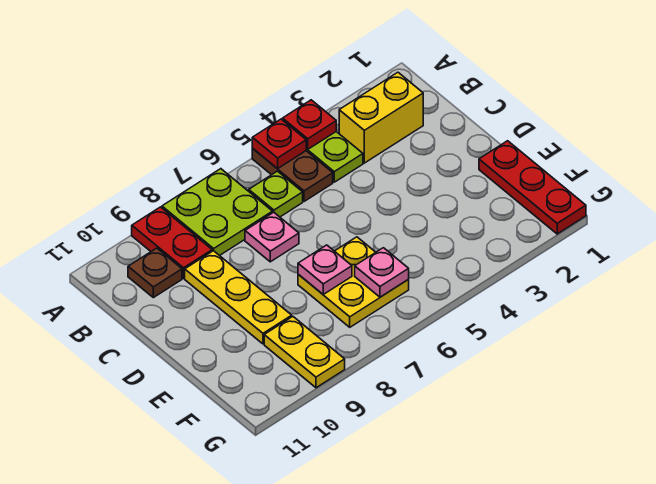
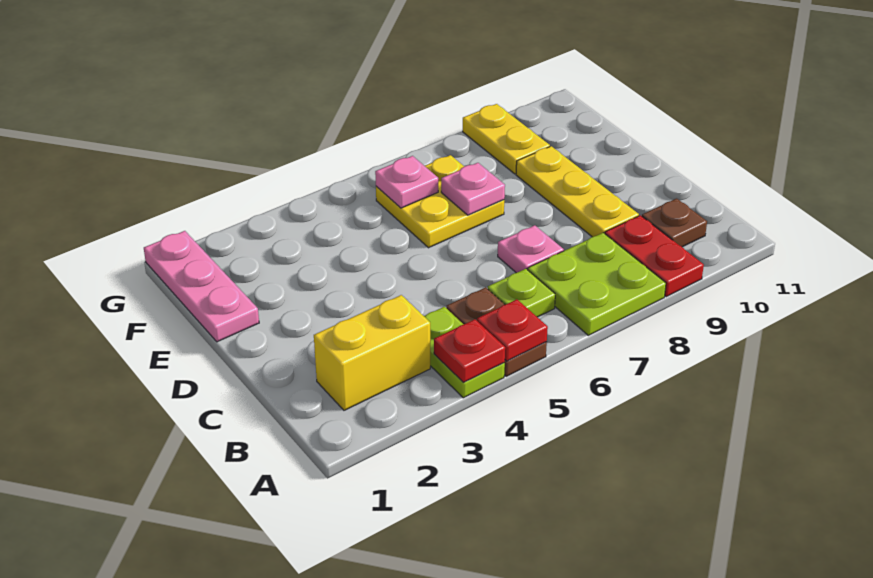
red 1x3 plate [479,141,586,234] -> pink 1x3 plate [144,231,259,342]

